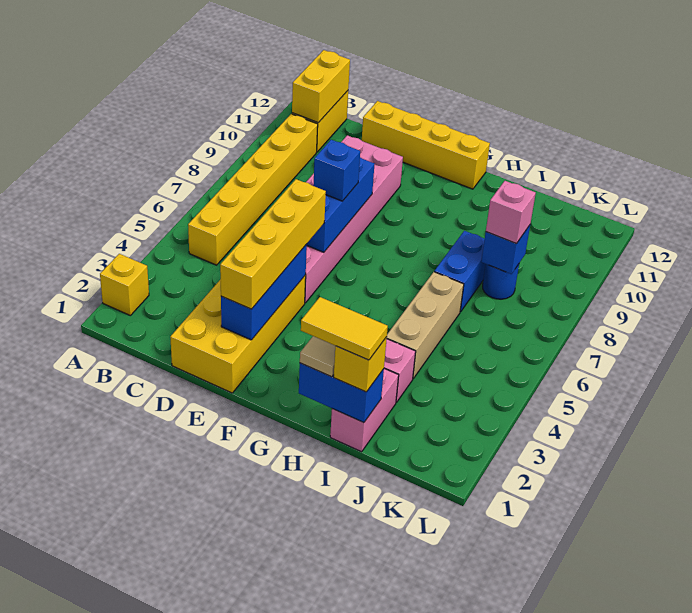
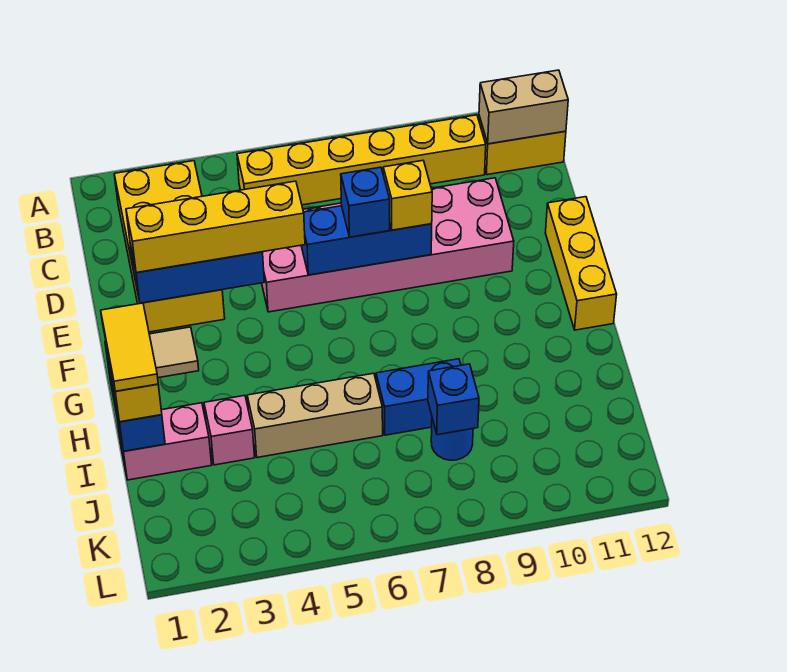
yellow 1x1 brick [100,254,149,315] -> yellow 1x1 brick moved to [383,161,432,230]
yellow 1x2 brick [292,50,350,123] -> tan 1x2 brick [479,70,568,144]
yellow 2x4 brick [170,275,306,393] -> yellow 2x4 brick turned to [114,161,225,332]
yellow 1x4 brick [362,101,490,189] -> yellow 1x3 brick [545,197,617,330]
pink 1x1 brick [486,181,536,244] -> none

